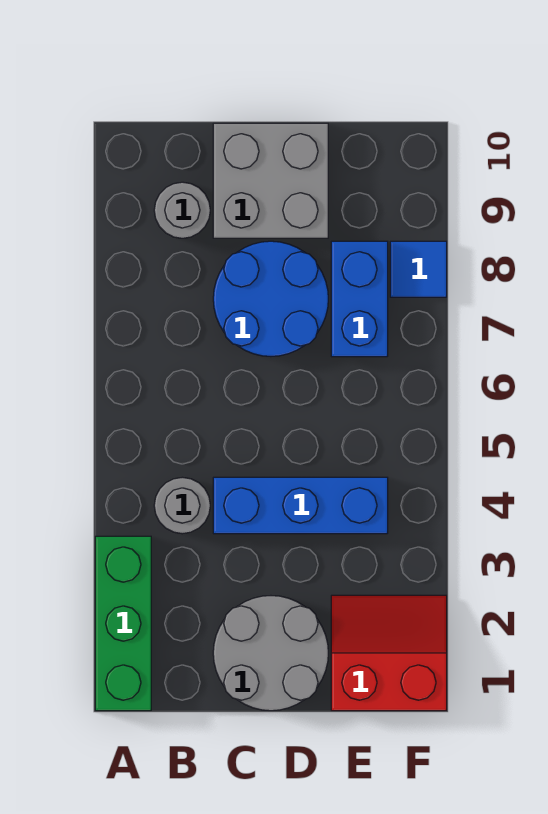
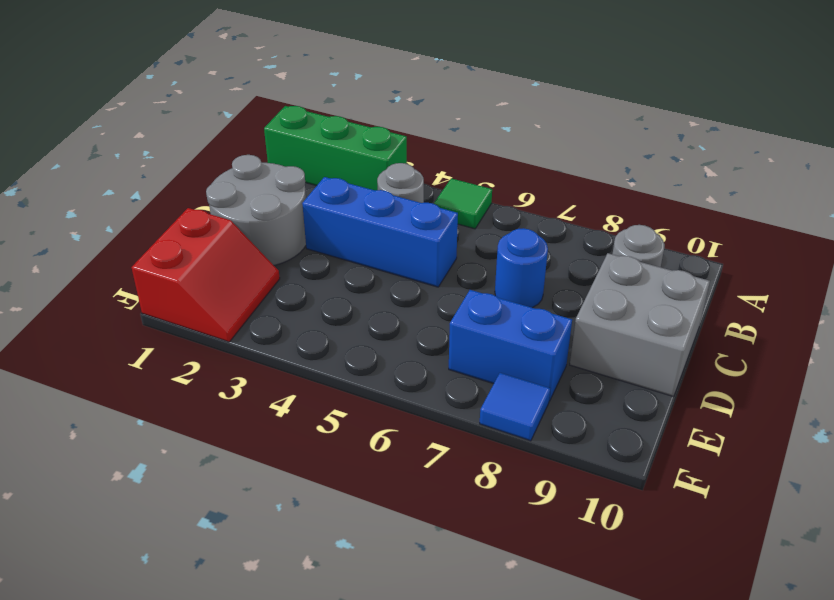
none -> green 1x1 tile [434,178,492,229]
blue 1x3 brick [213,477,388,534] -> blue 1x3 brick turned to [302,177,458,287]
blue 2x2 round brick [213,241,328,356] -> blue 1x1 round brick [495,228,548,308]

